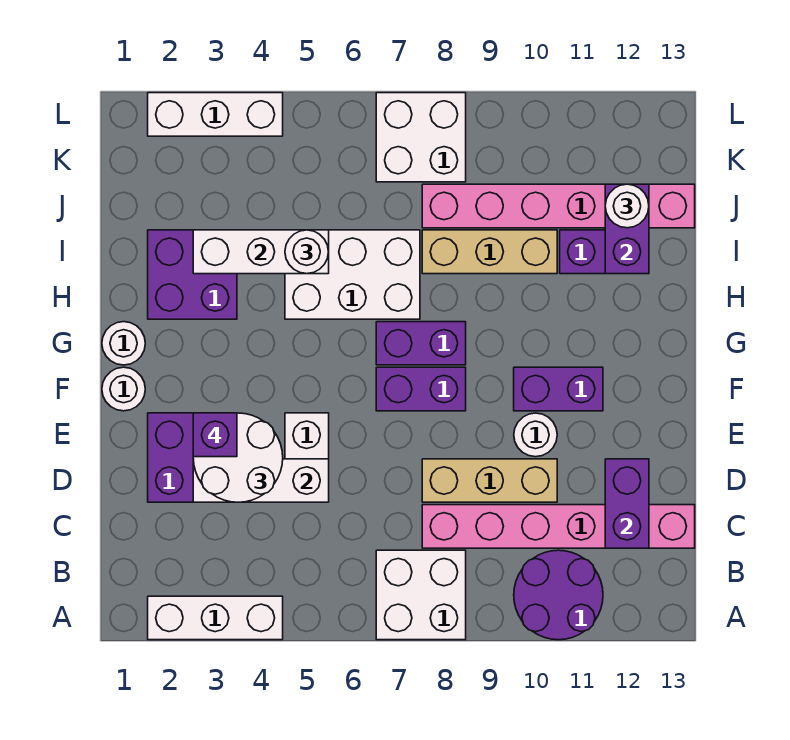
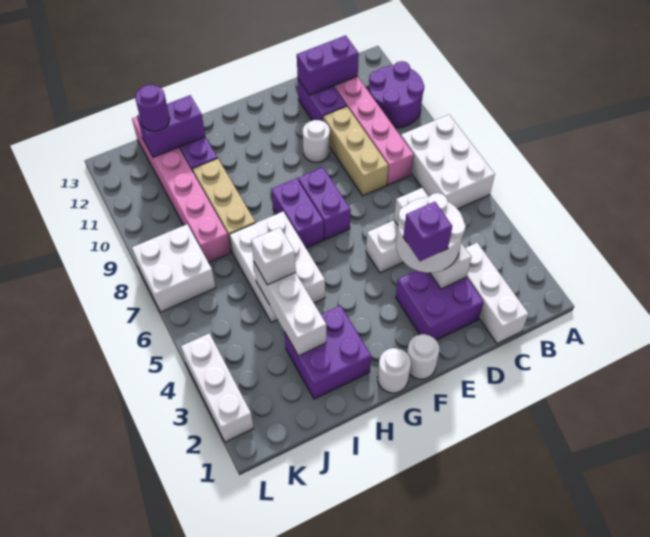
white 1x3 brick [148,596,283,640] -> white 1x3 brick moved to [465,243,529,344]
white 2x2 brick [376,550,466,640] -> white 2x3 brick [401,115,495,209]
purple 1x2 brick [514,367,603,411] -> purple 1x2 brick moved to [298,79,346,121]
white 1x1 round brick [285,230,329,274] -> white 1x1 brick [251,228,296,285]
white 1x1 round brick [605,184,649,228] -> purple 1x1 round brick [135,85,170,131]

